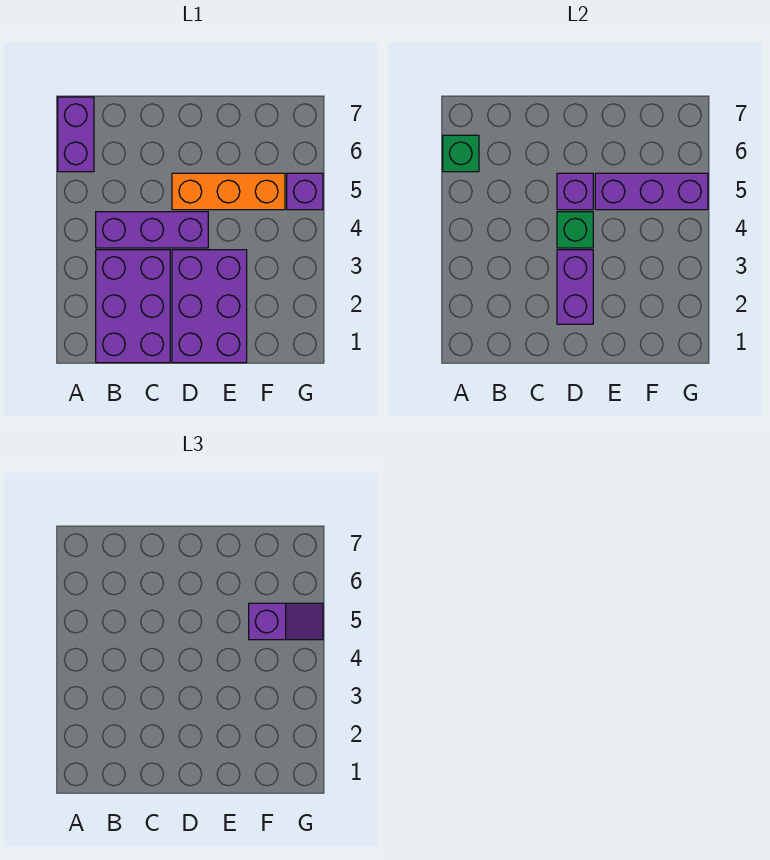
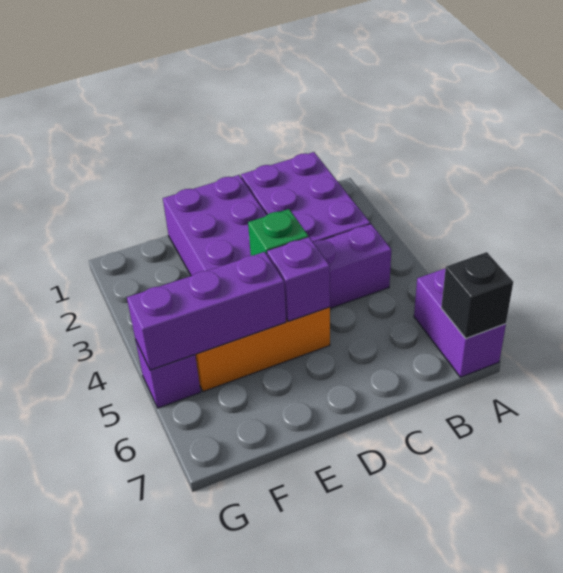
green 1x1 brick [443,135,479,172] -> none
none -> black 1x1 brick [441,252,513,339]
purple 1x2 brick [557,250,593,324] -> none
purple 1x2 slope [249,603,323,640] -> none

